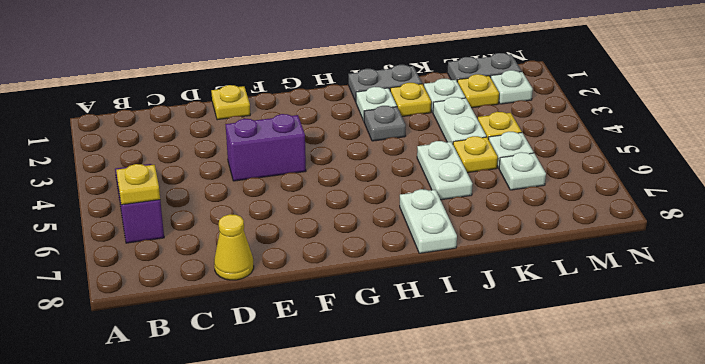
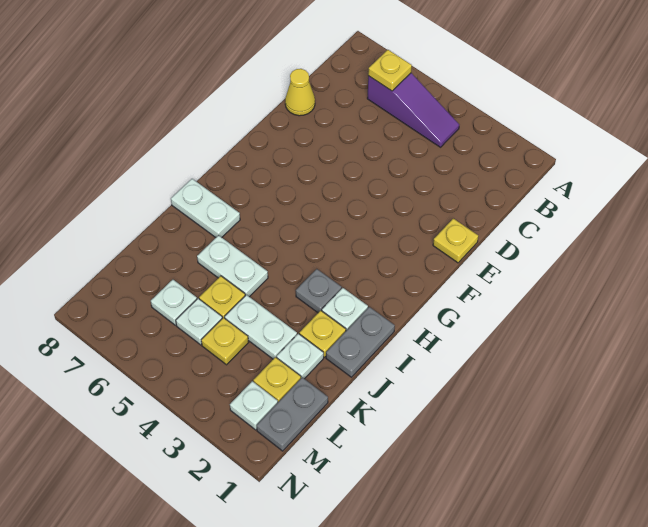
purple 1x2 brick [225,114,306,181] -> none

